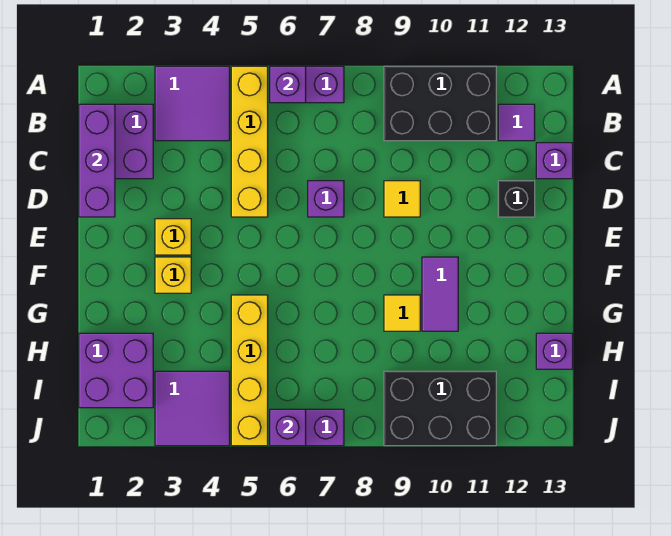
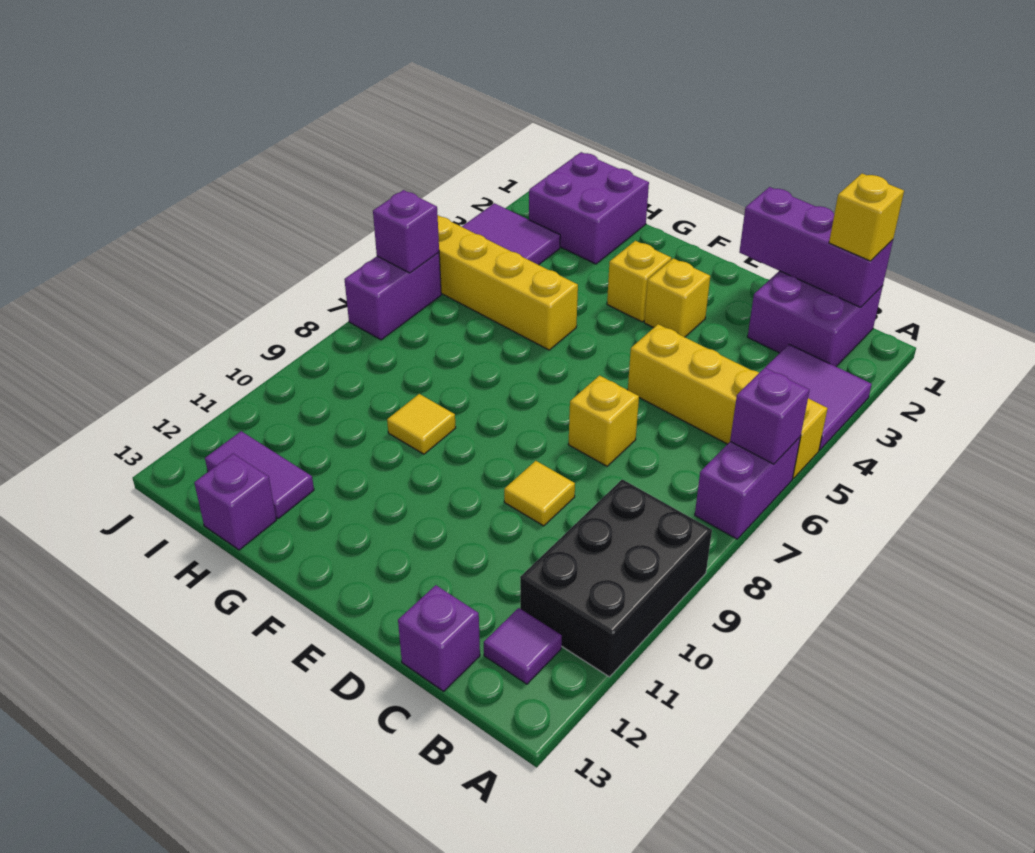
none -> yellow 1x1 brick [829,174,904,261]
purple 1x1 brick [308,181,344,217] -> yellow 1x1 brick [568,375,639,466]
black 1x1 brick [498,181,535,217] -> none
purple 1x2 tile [422,257,458,331] -> purple 1x2 tile moved to [205,431,314,518]
black 2x3 brick [384,371,496,446] -> none

